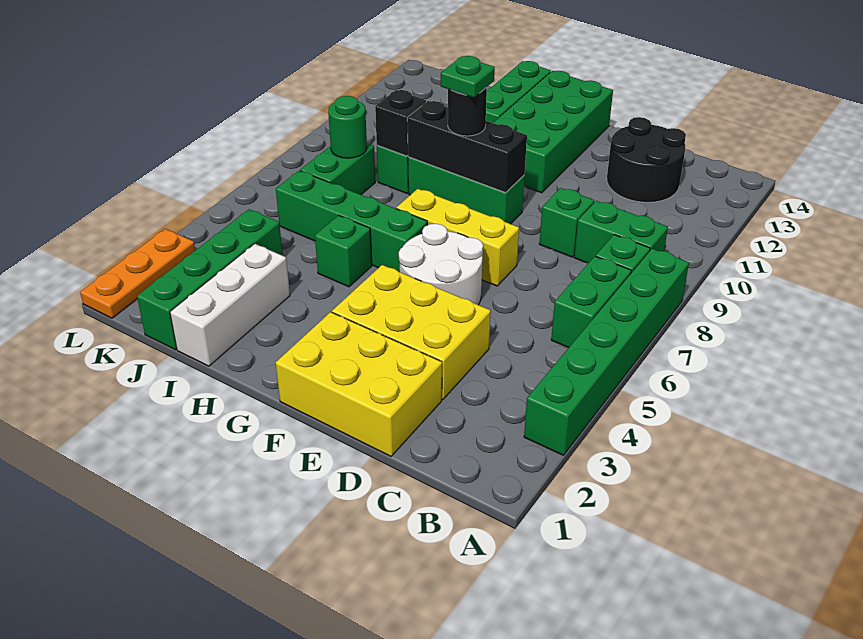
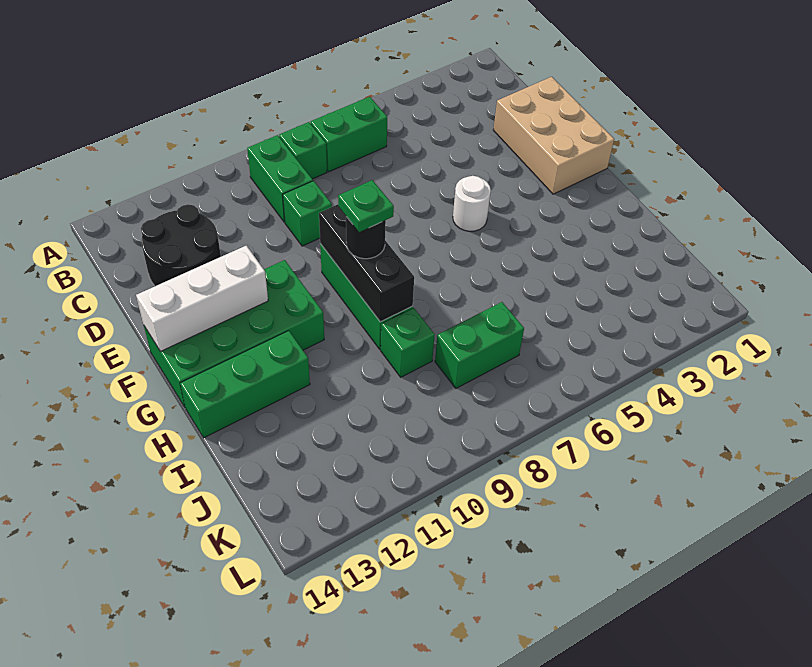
green 1x6 brick [524,249,689,455] -> none
yellow 2x3 brick [276,312,442,456] -> tan 2x3 brick [493,77,614,194]
yellow 2x3 brick [332,265,491,400] -> none
white 2x2 round brick [399,224,483,305] -> white 1x1 round brick [453,176,491,231]
yellow 1x3 brick [396,189,519,286] -> none
green 1x4 brick [276,171,427,272] -> none
green 1x1 brick [315,215,372,287] -> none
white 1x3 brick [170,244,290,366] -> white 1x3 brick moved to [136,246,268,351]
black 1x1 brick [375,90,426,156] -> none
green 1x4 brick [137,209,283,350] -> none
green 1x1 round brick [328,96,367,158] -> none
orange 1x3 plate [80,229,195,318] -> none

